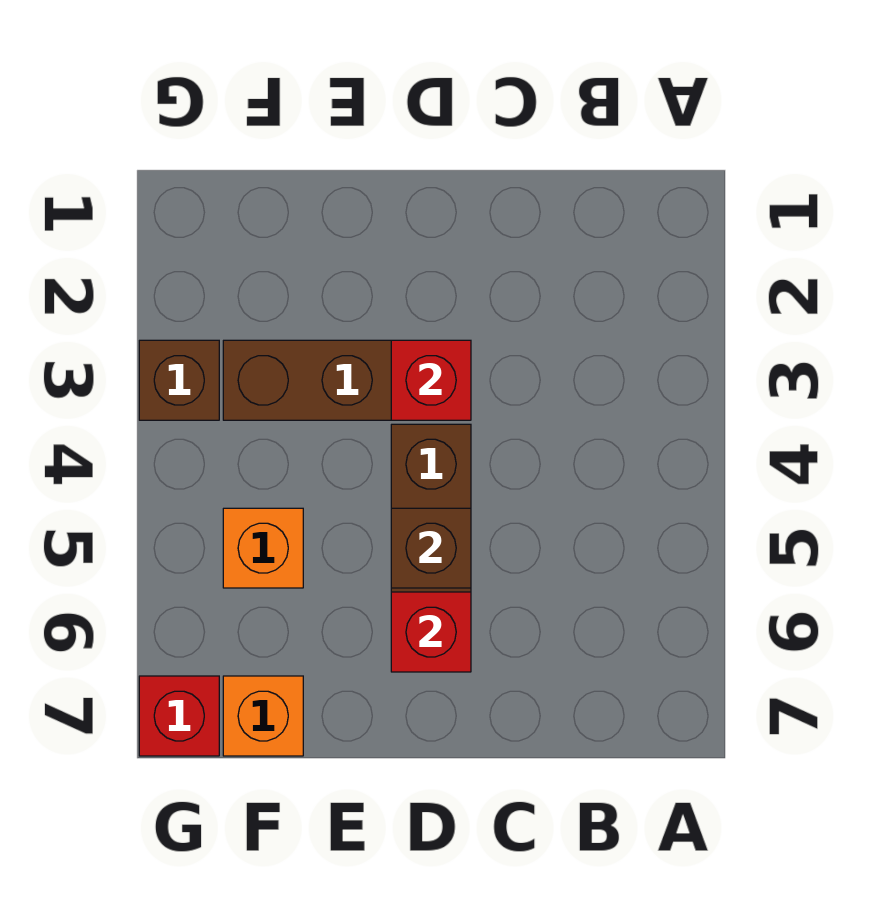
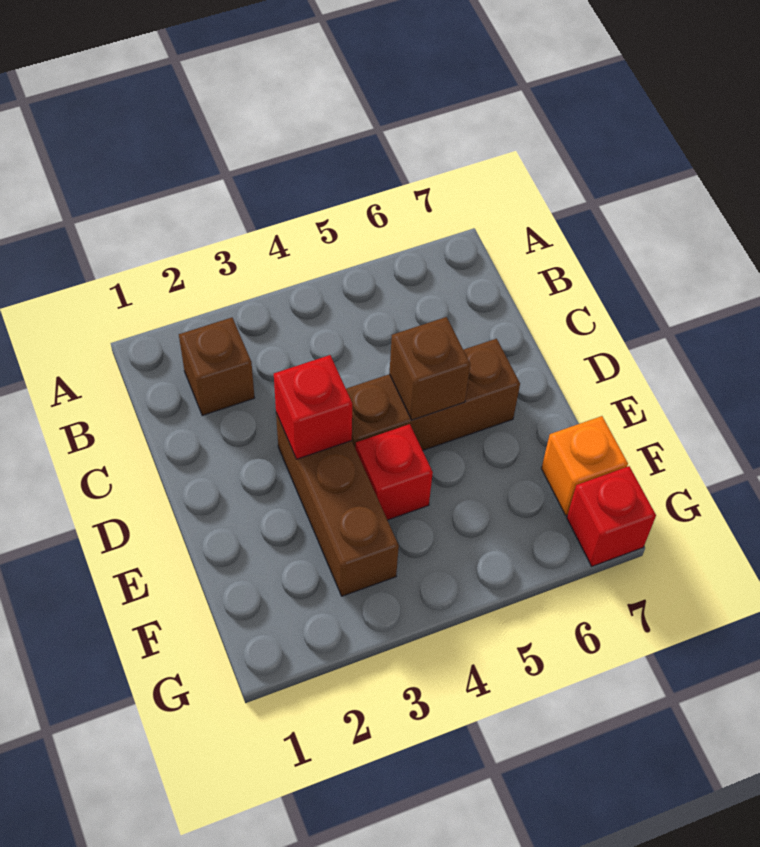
red 1x1 brick [391,592,471,672] -> red 1x1 brick moved to [355,424,433,520]
orange 1x1 brick [223,508,303,588] -> none
brown 1x1 brick [139,340,219,420] -> brown 1x1 brick moved to [179,318,255,416]

